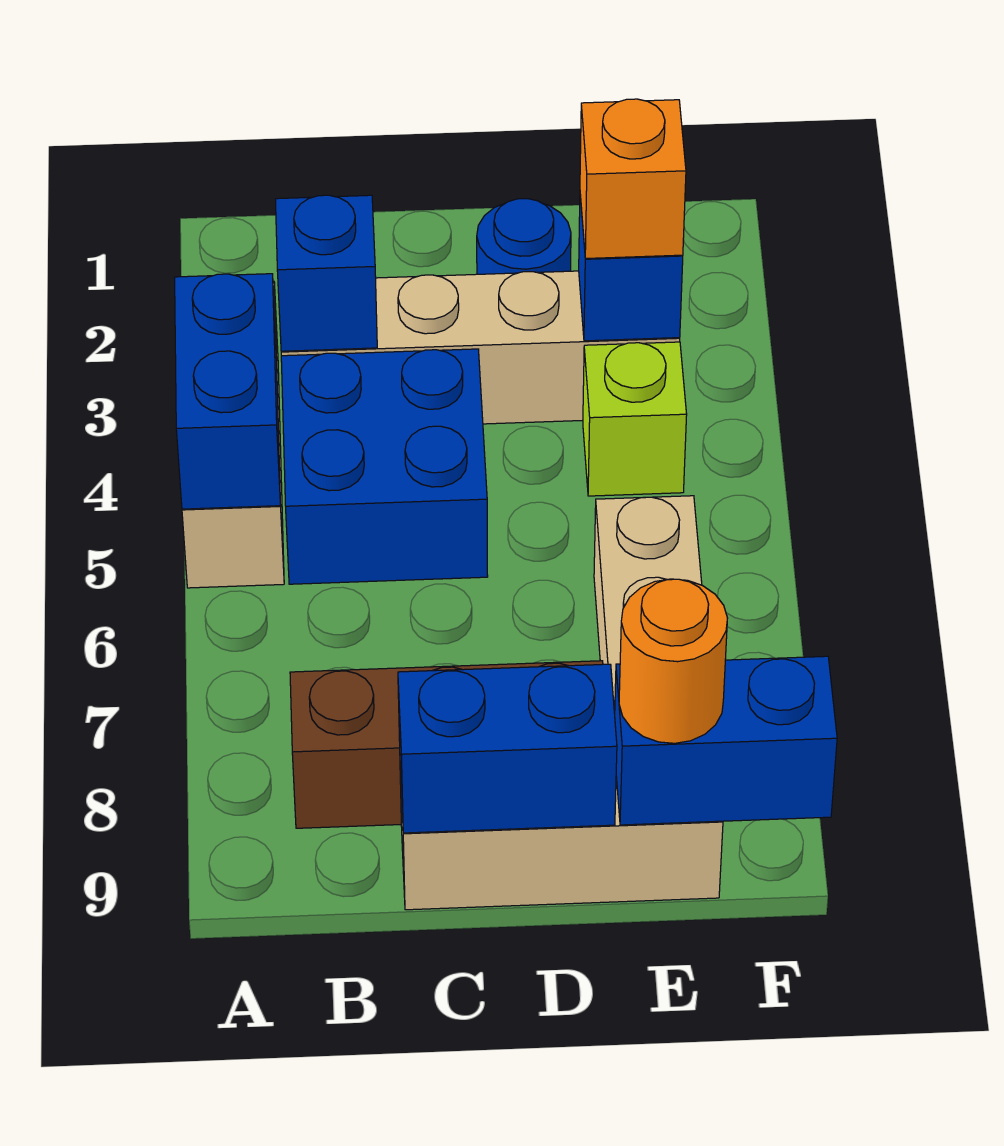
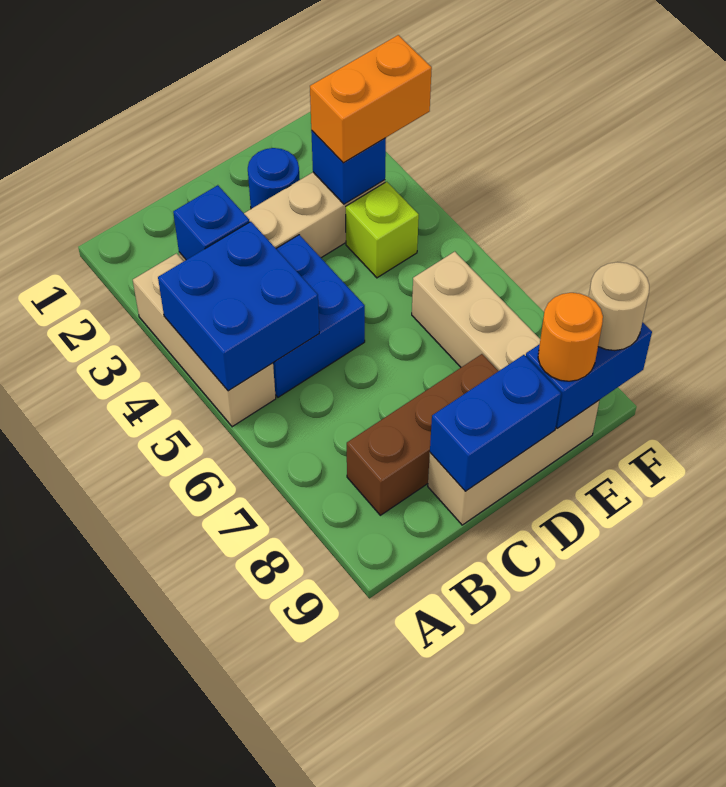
blue 1x2 brick [175,274,280,509] -> blue 2x2 brick [158,222,319,391]
orange 1x1 brick [580,99,686,259] -> orange 1x2 brick [310,35,432,163]
none -> tan 1x1 round brick [589,262,649,351]

